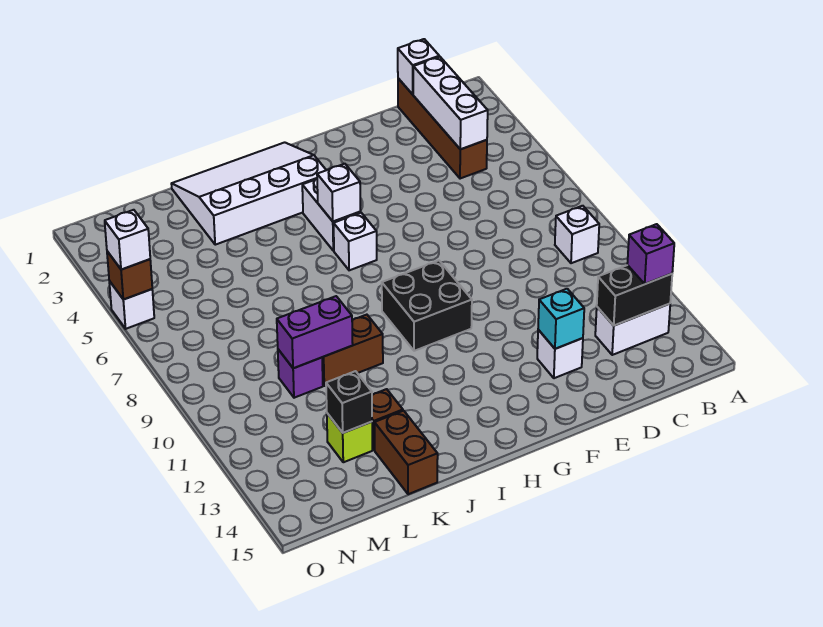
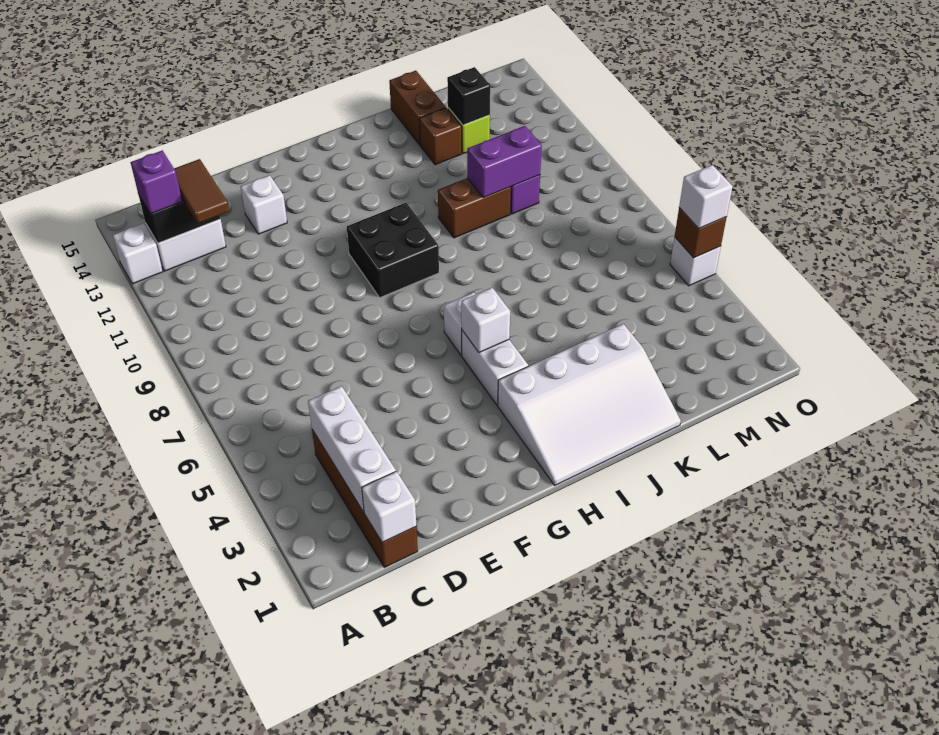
white 1x1 brick [555,206,599,263] -> white 1x1 brick moved to [113,223,163,284]
none -> brown 1x2 tile [174,159,229,223]
cyan 1x1 brick [538,289,584,349] -> none

